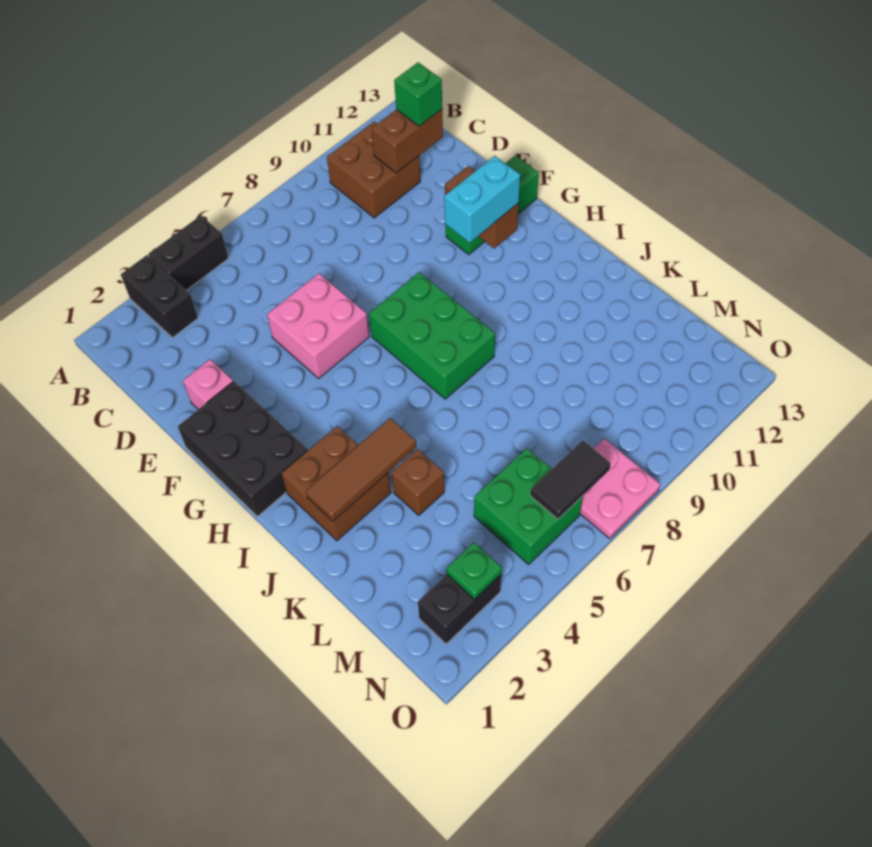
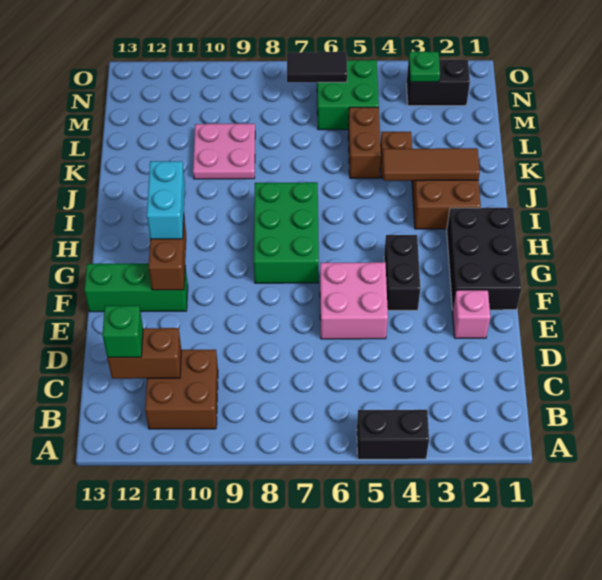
black 1x2 brick [121,255,198,338] -> black 1x2 brick moved to [384,235,420,310]
cyan 1x2 brick [444,156,520,243] -> cyan 1x2 brick turned to [147,161,185,239]
none -> brown 1x2 brick [348,107,381,178]
pink 2x2 plate [580,439,660,539] -> pink 2x2 plate moved to [193,124,255,179]

